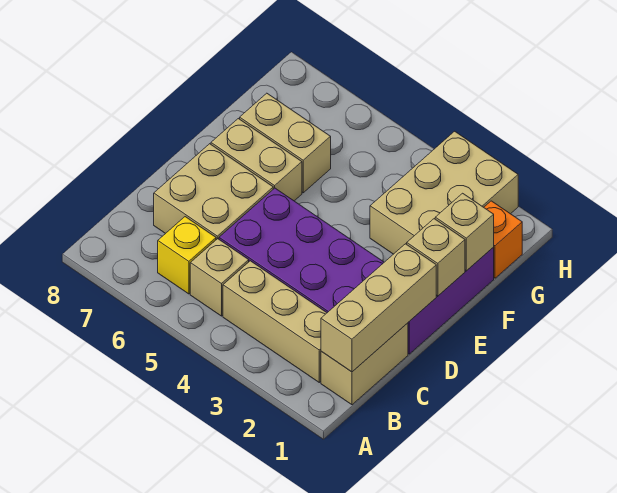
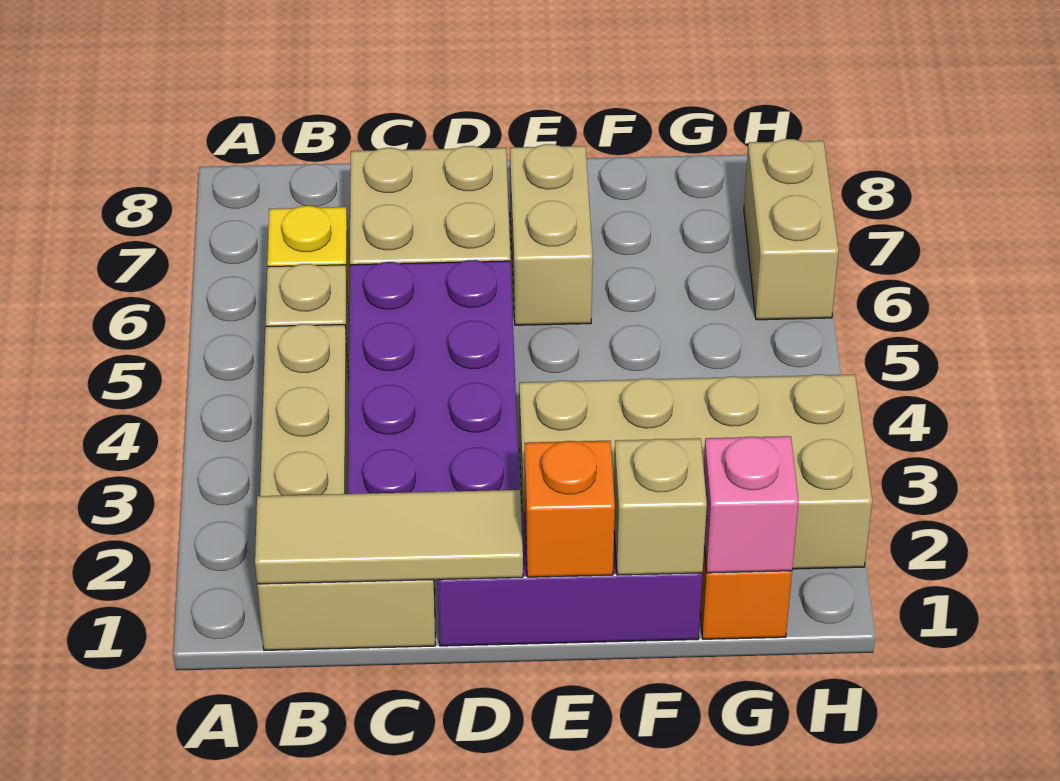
tan 1x3 brick [321,244,436,372] -> tan 1x3 tile [255,490,523,584]
tan 1x1 brick [407,219,465,296] -> orange 1x1 brick [525,441,615,577]
tan 2x3 brick [370,131,518,254] -> tan 2x4 brick [519,374,872,569]
tan 1x2 brick [240,93,331,193] -> tan 1x2 brick moved to [744,139,839,320]
none -> pink 1x1 brick [704,436,799,573]

